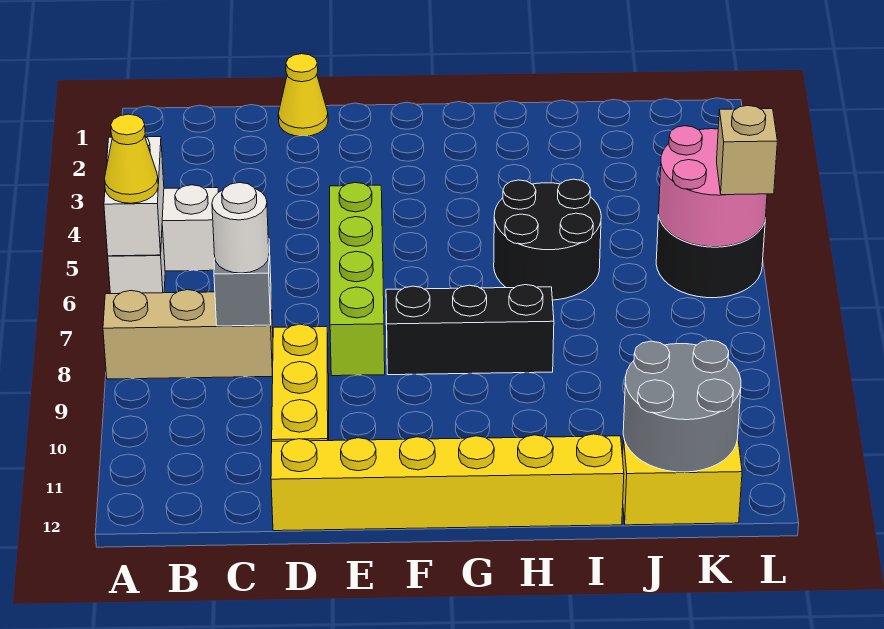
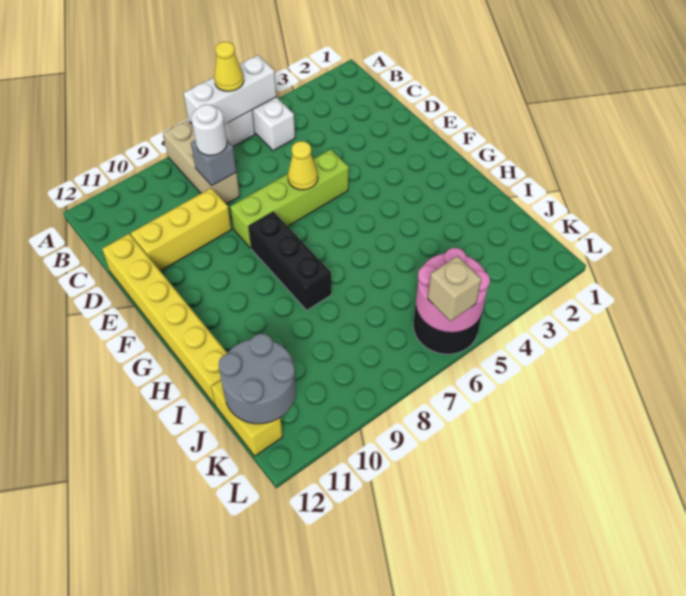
white 1x2 brick [104,137,164,256] -> white 1x3 brick [183,55,277,125]
yellow 1x1 cone [278,54,328,136] -> yellow 1x1 cone moved to [288,141,318,190]
black 2x2 round brick [494,179,601,300] -> none

